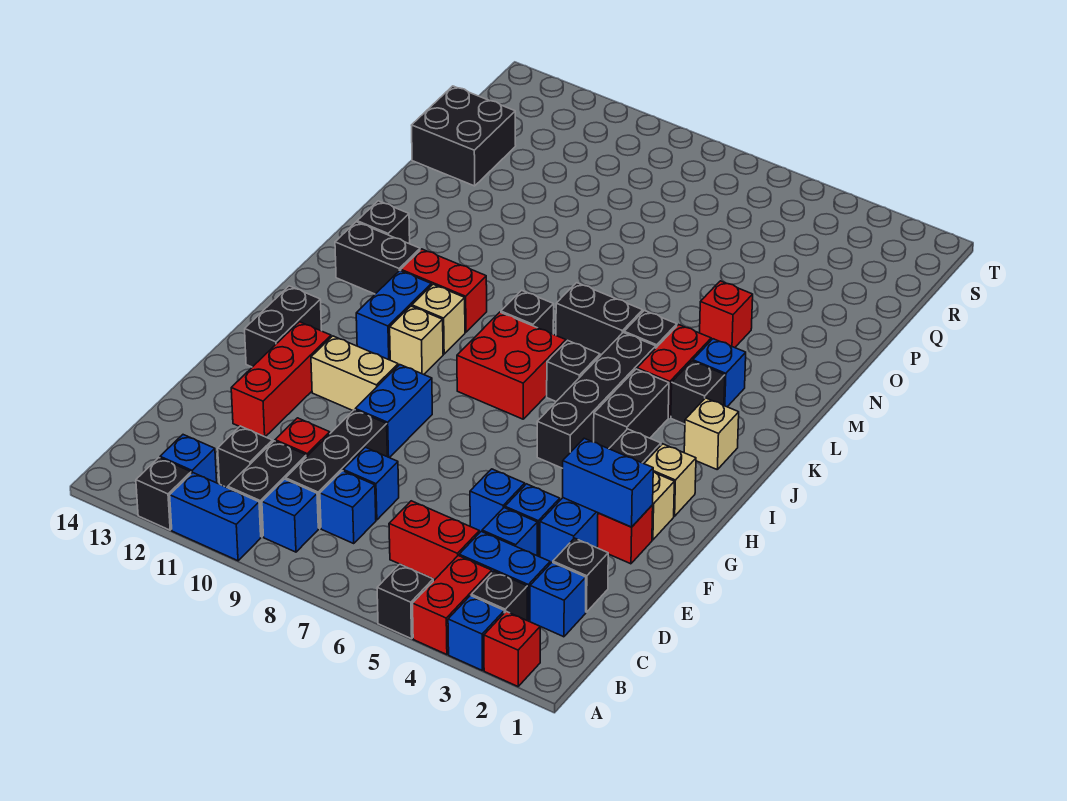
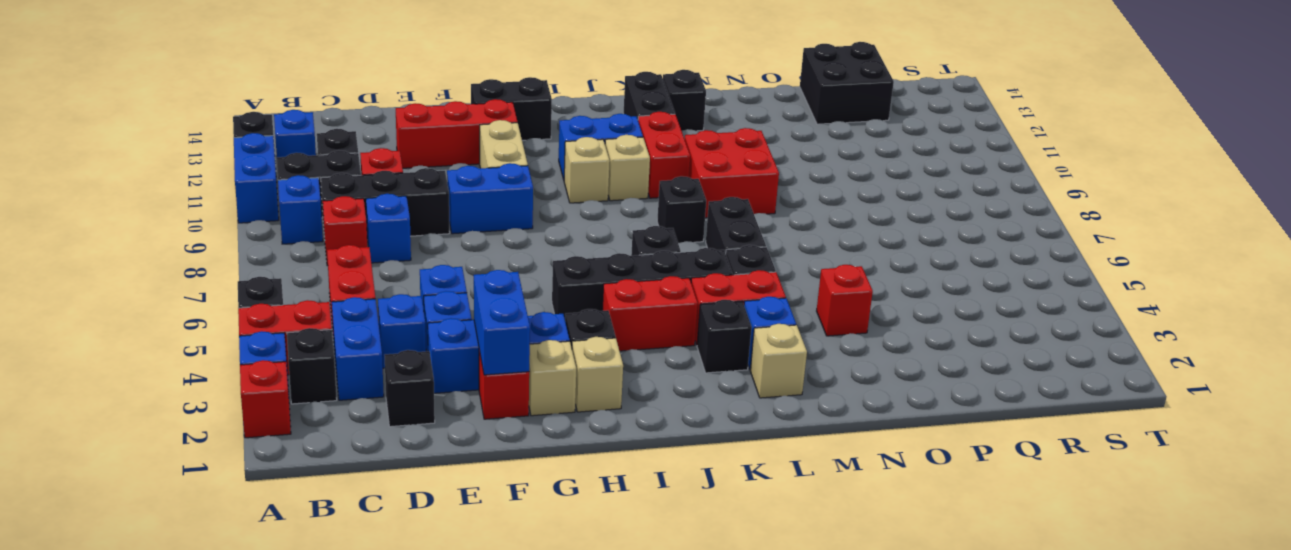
blue 1x1 brick [530,563,586,637] -> none
blue 1x1 brick [320,471,376,543] -> red 1x1 brick [323,196,367,266]
black 1x2 brick [594,369,669,449] -> red 1x2 brick [602,276,698,351]
red 2x2 brick [457,312,566,419] -> red 2x2 brick moved to [685,128,779,218]
tan 1x1 brick [684,398,739,469] -> tan 1x1 brick moved to [750,324,807,398]

